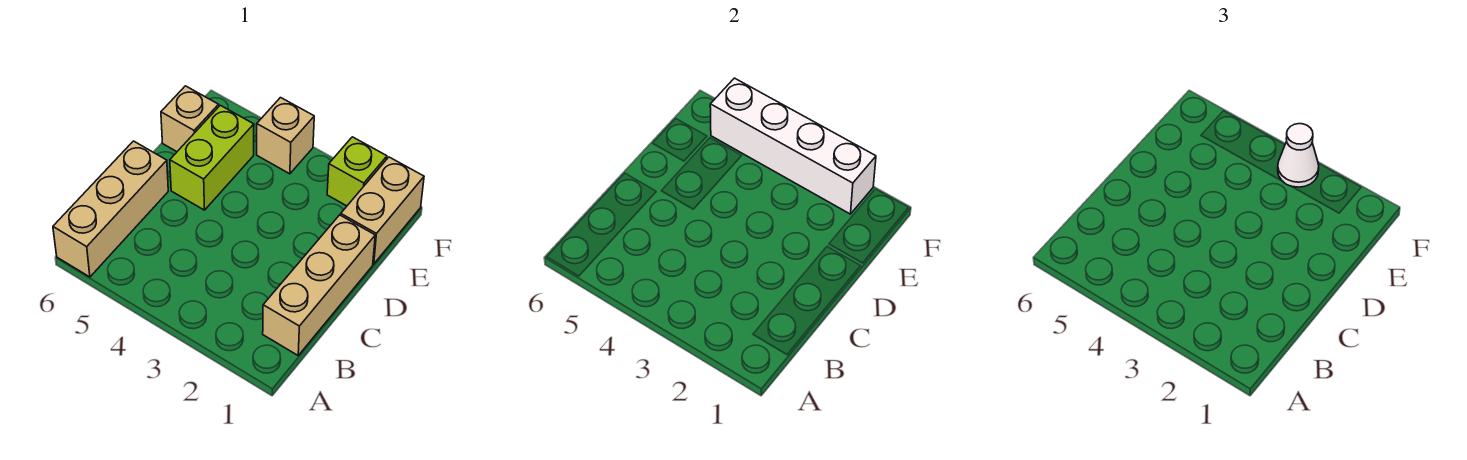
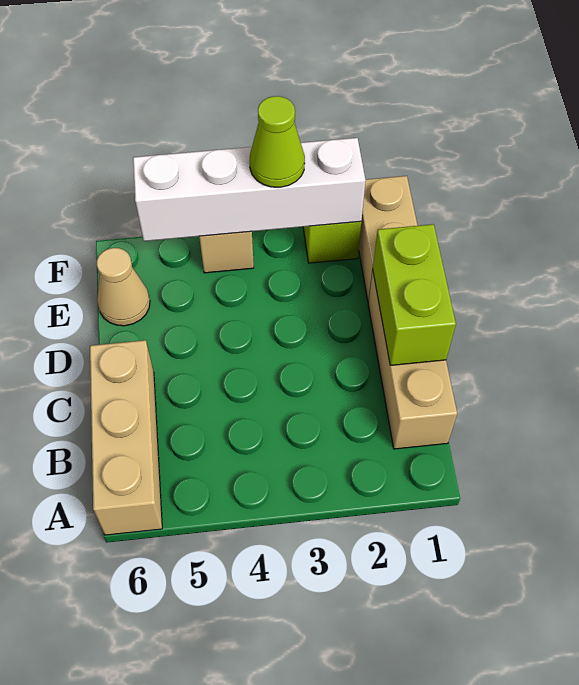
lime 1x2 brick [170,105,254,210] -> lime 1x2 brick moved to [373,224,456,365]
tan 1x1 brick [161,86,219,152] -> tan 1x1 cone [97,248,150,326]
white 1x1 cone [1278,124,1319,187] -> lime 1x1 cone [249,96,305,187]

